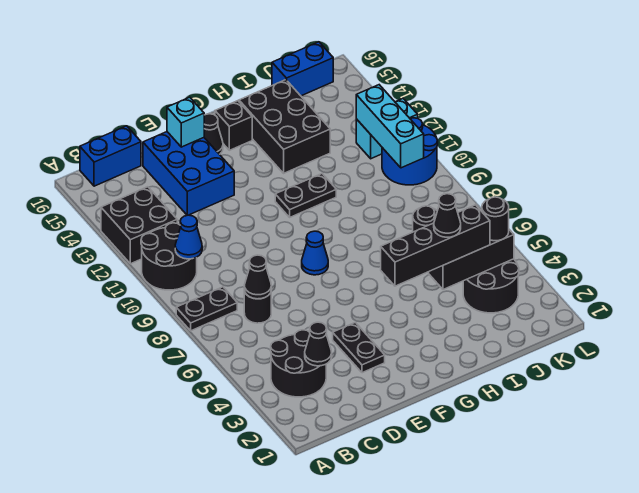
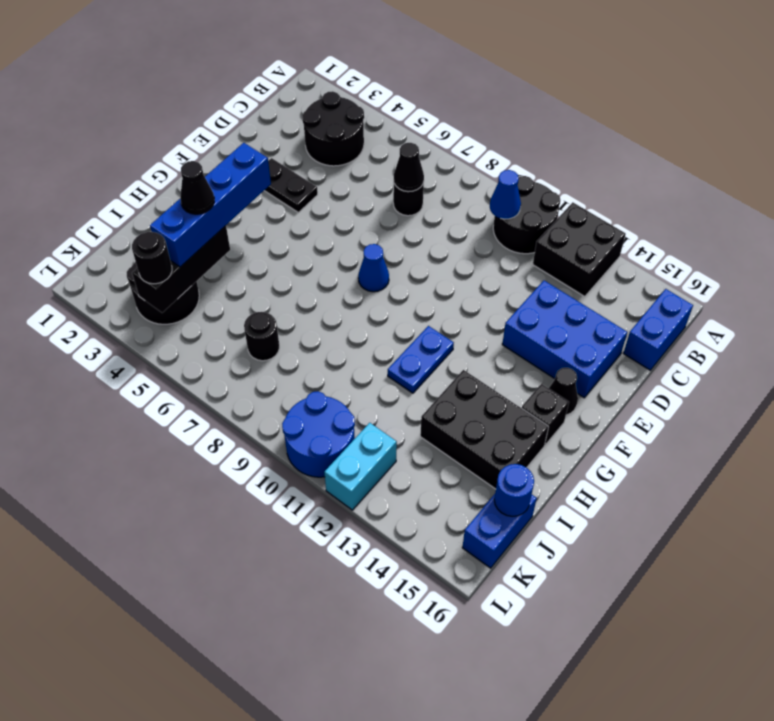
black 1x2 plate [176,287,237,331] -> none
black 1x1 cone [305,322,332,366] -> none
cyan 1x1 brick [167,97,204,147] -> none
black 1x4 brick [381,205,490,286] -> blue 1x4 brick [150,143,271,267]
black 1x2 plate [275,174,336,217] -> blue 1x2 plate [388,326,454,393]
none -> blue 1x1 round brick [494,464,534,516]
cyan 1x3 brick [356,85,424,168] -> none

